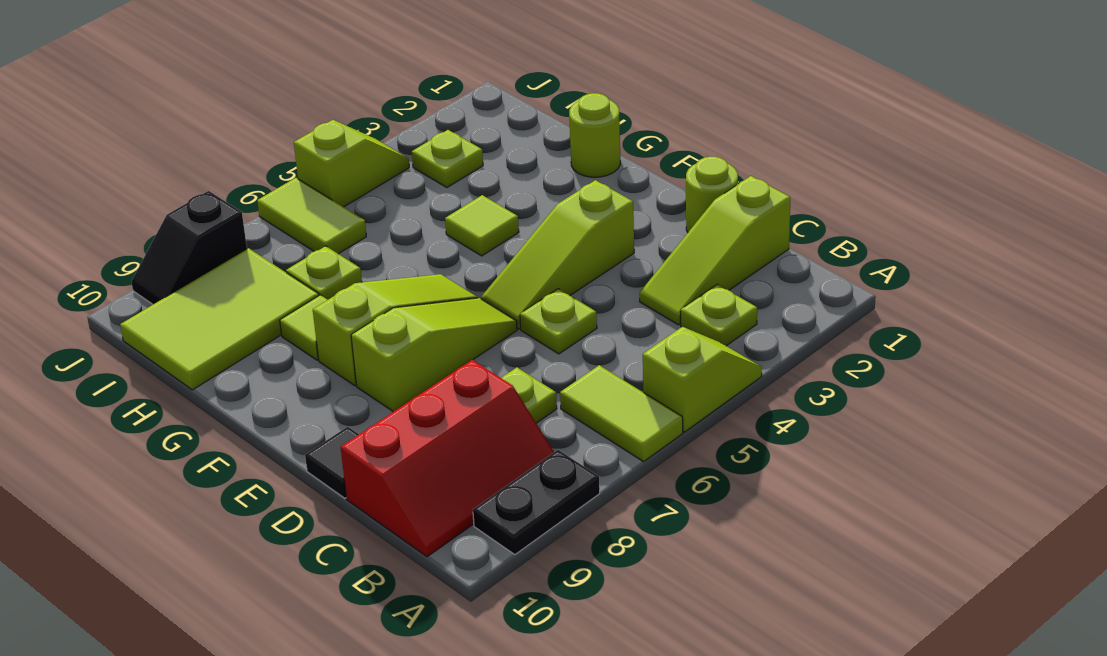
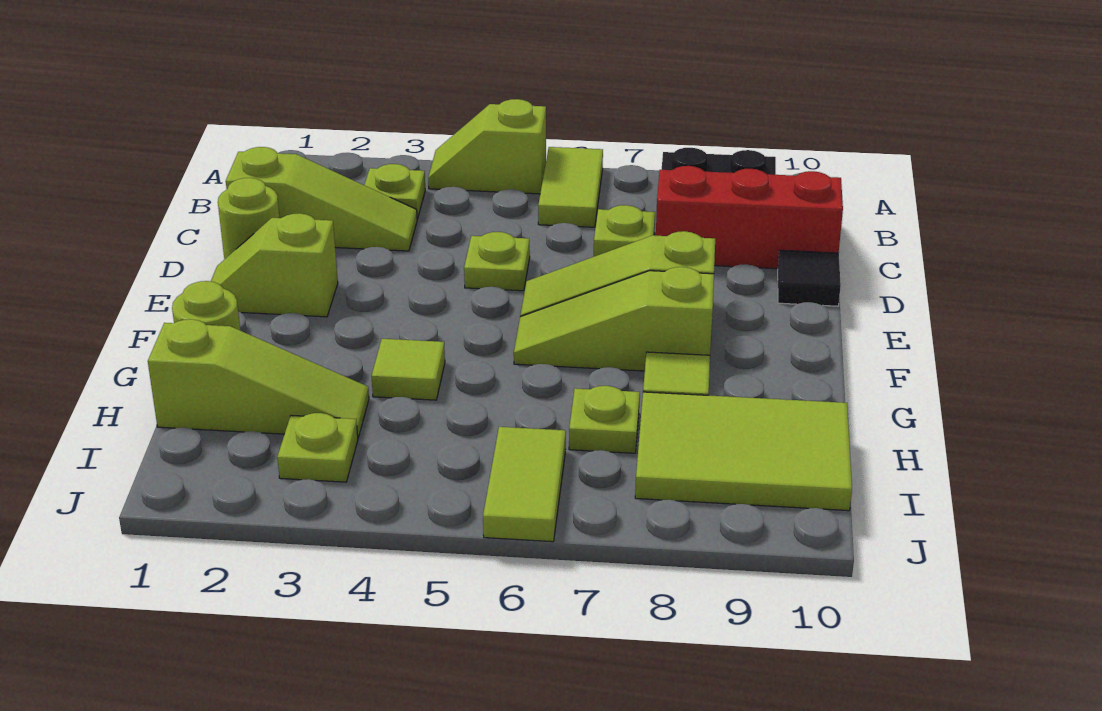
lime 1x3 slope [481,180,634,329] -> lime 1x3 slope moved to [148,319,369,438]
lime 1x2 slope [294,120,409,207] -> lime 1x2 slope moved to [211,213,338,317]
black 1x2 slope [131,191,247,304] -> none

